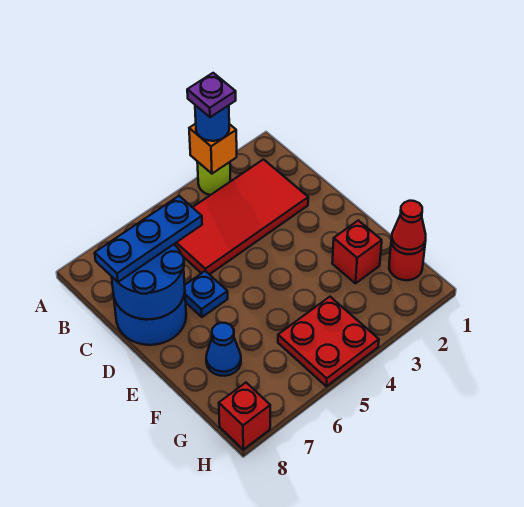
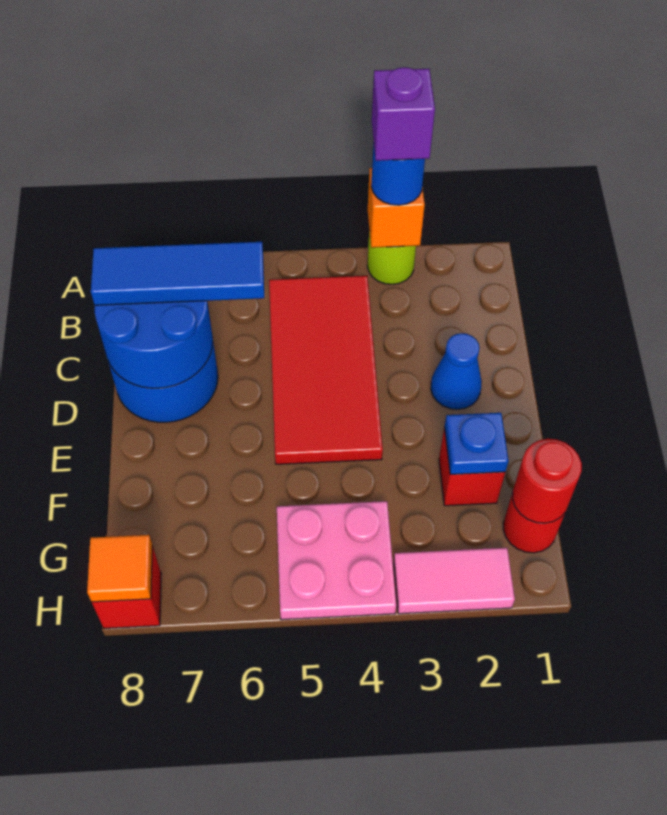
purple 1x1 plate [187,73,236,117] -> purple 1x1 brick [372,67,435,161]
red 2x4 tile [174,159,308,275] -> red 2x4 tile turned to [269,276,383,464]
blue 1x3 plate [95,196,202,282] -> blue 1x3 tile [91,242,264,305]
blue 1x1 plate [185,271,228,317] -> blue 1x1 plate moved to [444,413,509,474]
blue 1x1 cone [206,323,241,376] -> blue 1x1 cone moved to [431,333,482,409]
red 1x1 cone [392,201,426,254] -> red 1x1 round brick [513,439,582,523]
red 2x2 plate [278,297,379,386] -> pink 2x2 plate [277,501,396,620]
none -> pink 1x2 tile [394,548,515,614]
none -> orange 1x1 tile [87,535,152,602]

